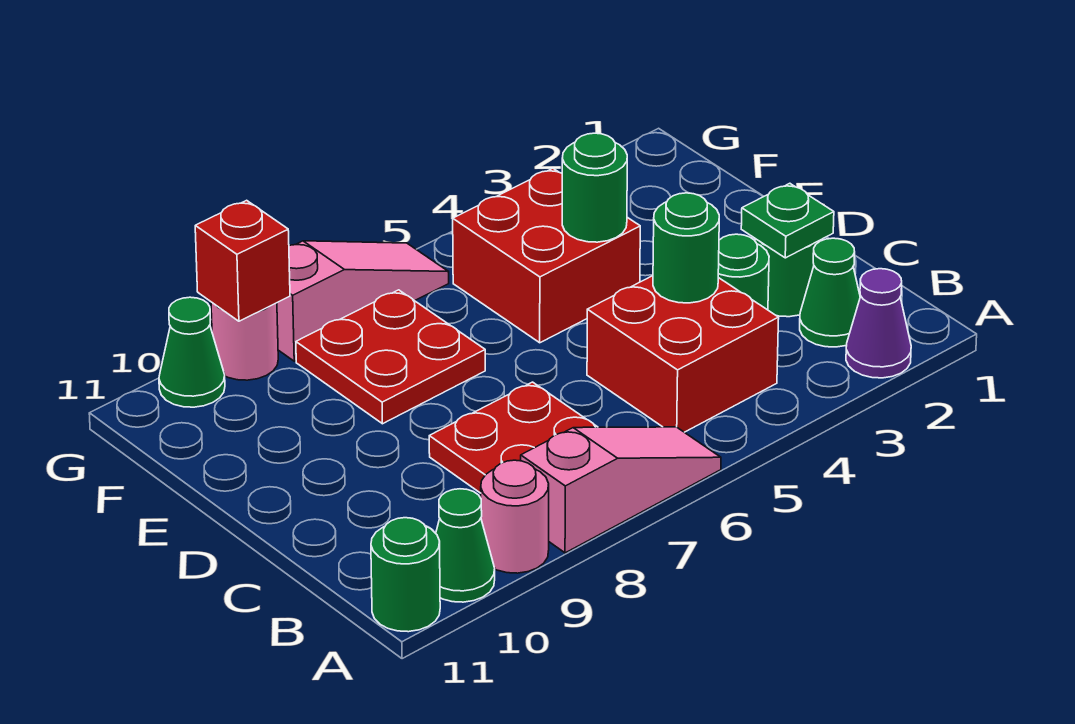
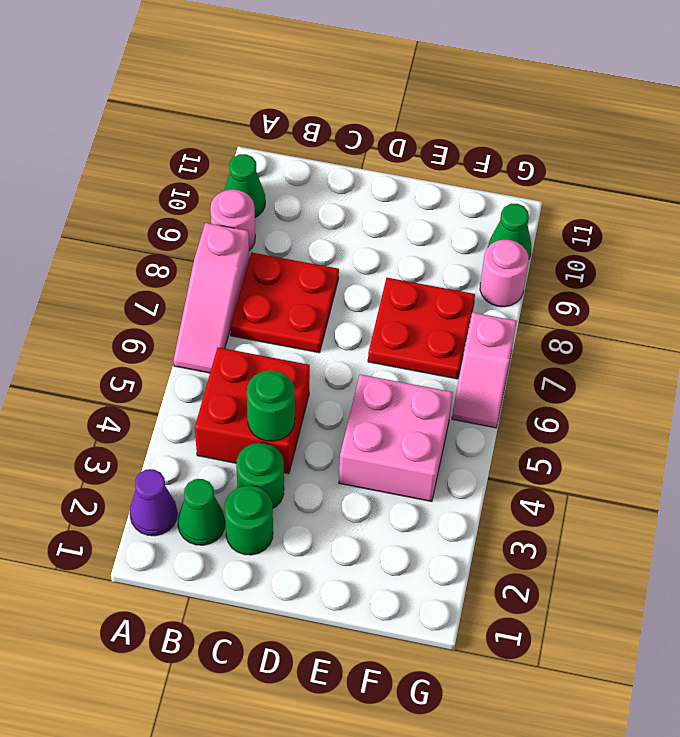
green 1x1 round brick [371,518,440,632] -> none
green 1x1 plate [741,183,834,258] -> none
red 2x2 brick [453,168,640,343] -> pink 2x2 brick [339,374,453,502]
green 1x1 round brick [562,133,627,242] -> none
pink 1x3 slope [277,241,449,361] -> pink 1x2 slope [452,312,517,428]
red 1x1 brick [195,200,290,321] -> none

